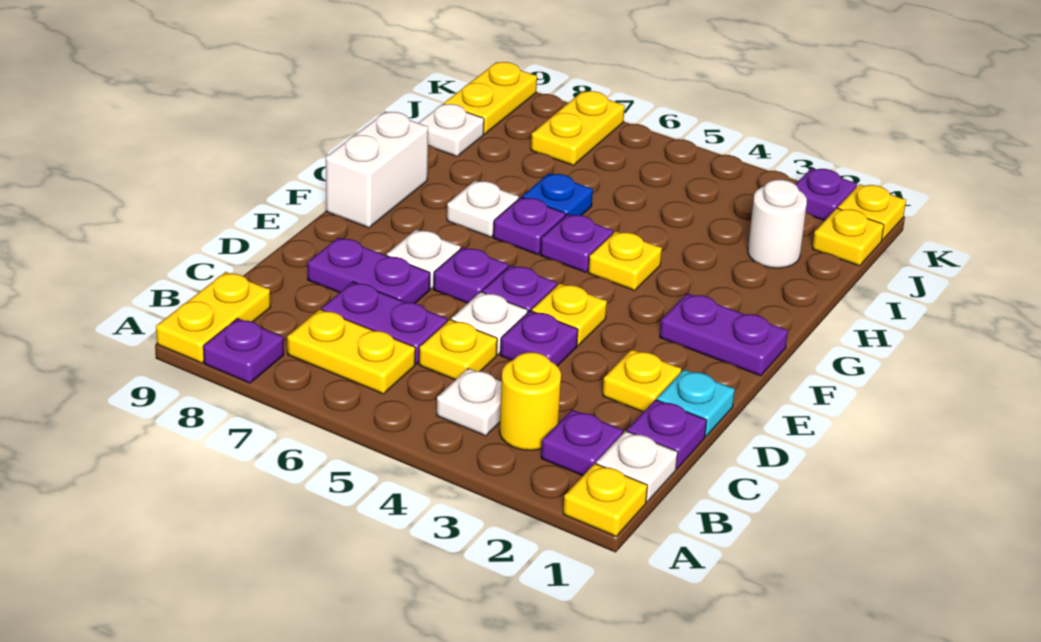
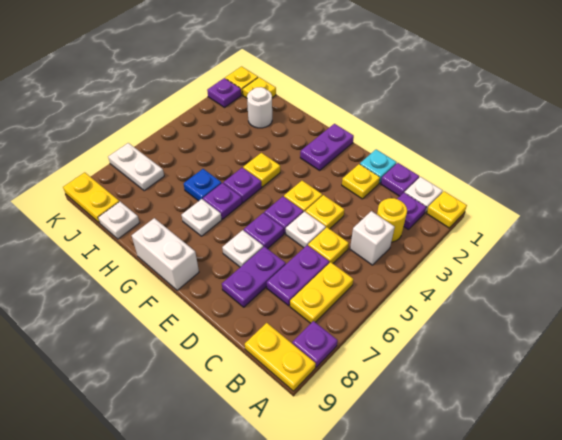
white 1x1 plate [437,368,502,436] -> white 1x1 brick [350,211,395,265]
purple 1x1 plate [500,311,578,366] -> yellow 1x1 plate [305,195,344,229]
yellow 1x2 plate [531,91,625,165] -> white 1x2 plate [108,143,164,191]

